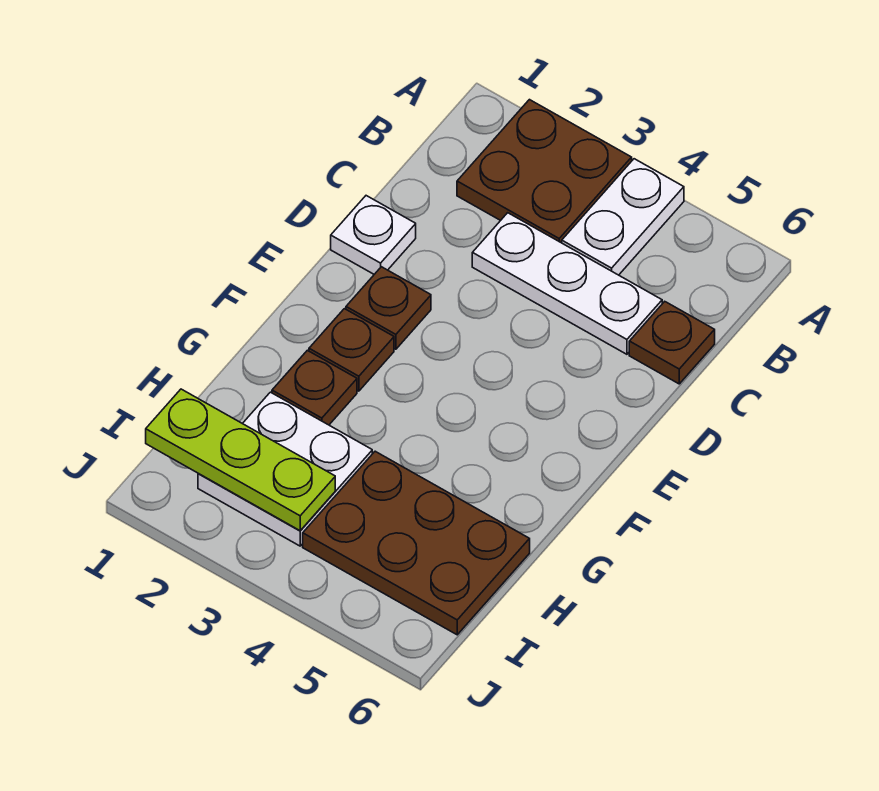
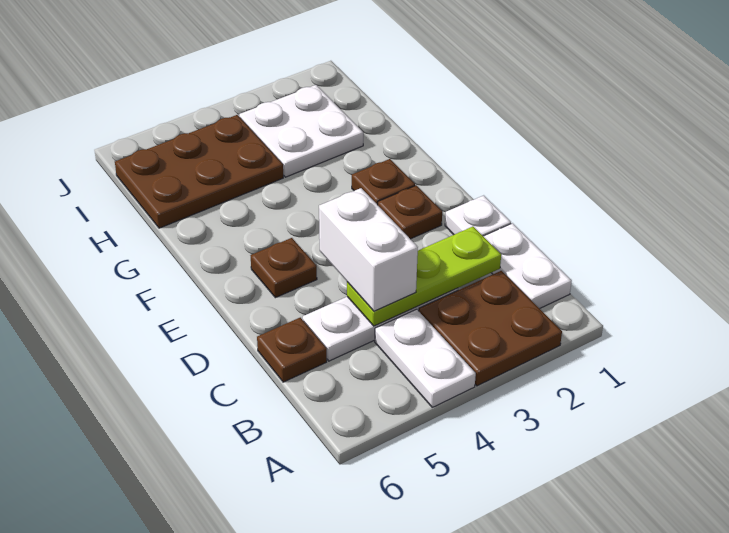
none -> white 1x2 plate [483,223,572,309]
none -> white 1x2 brick [319,188,418,311]
brown 1x1 plate [272,350,357,425] -> brown 1x1 plate moved to [251,238,317,298]
lime 1x3 plate [146,389,335,531] -> lime 1x3 plate moved to [347,227,501,326]

